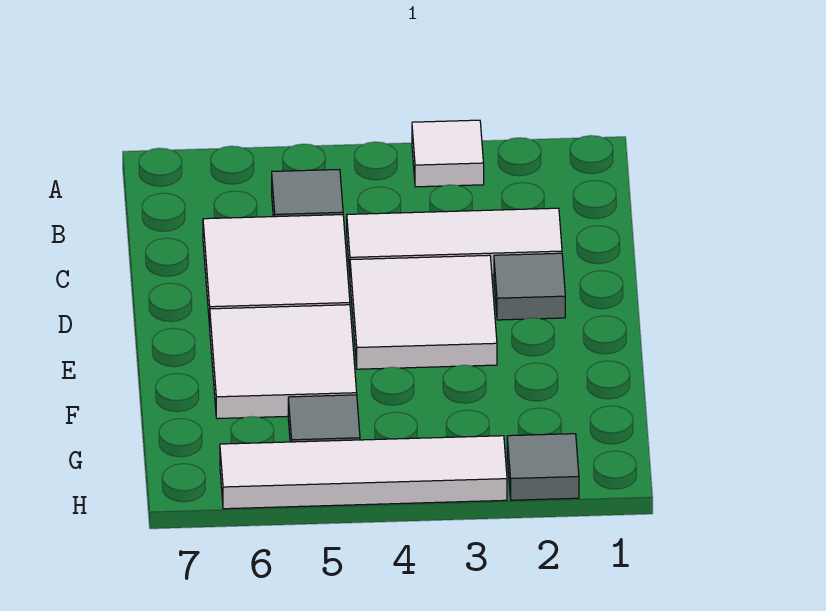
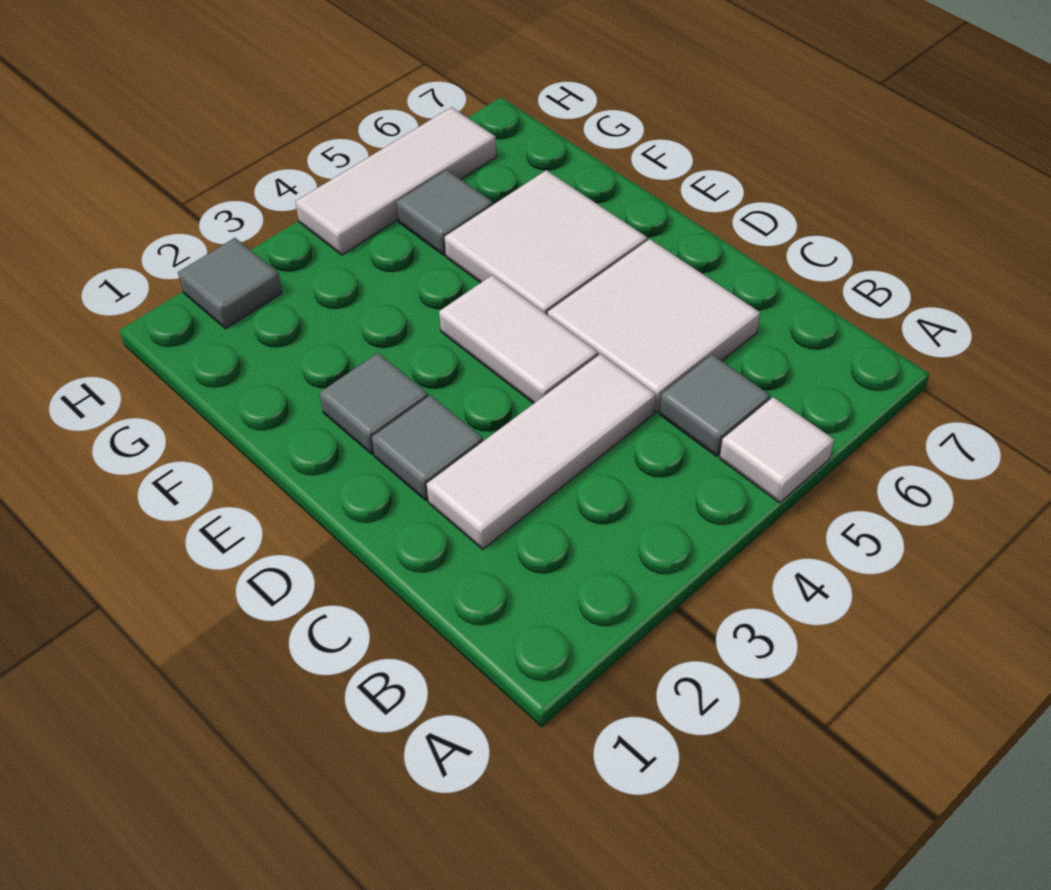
white 1x1 tile [412,120,484,187] -> white 1x1 tile moved to [720,397,834,503]
white 2x2 tile [350,255,497,369] -> white 1x2 tile [439,275,598,404]
none -> grey 1x1 tile [320,353,428,454]
white 1x4 tile [220,436,507,509] -> white 1x3 tile [295,107,496,255]

